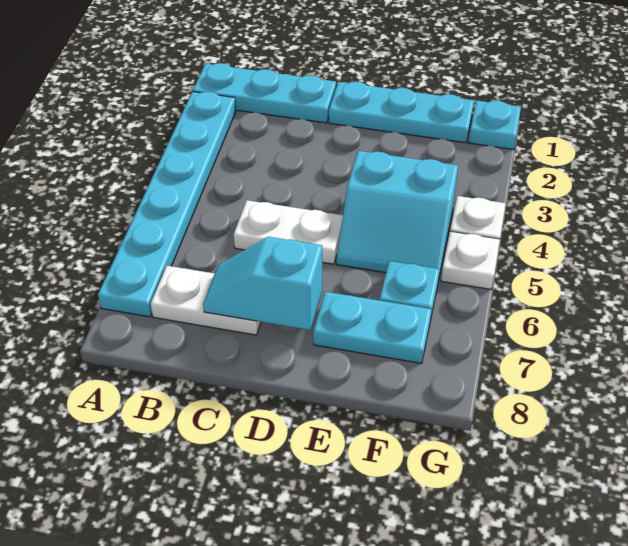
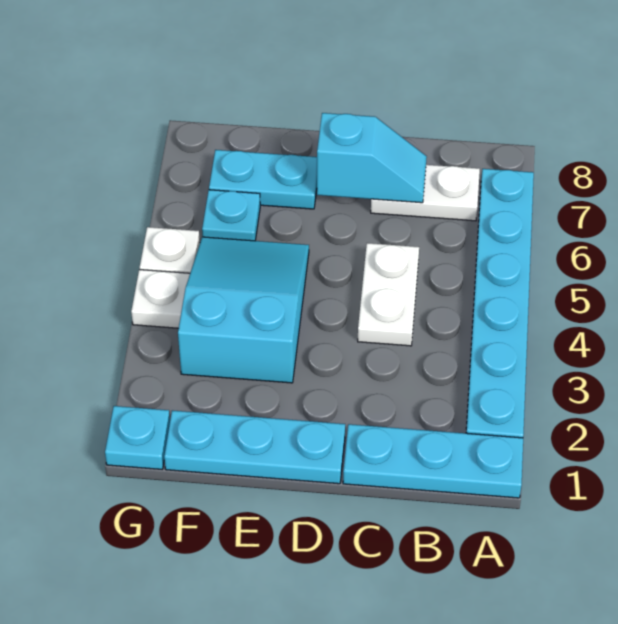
white 1x2 plate [234,200,343,264] -> white 1x2 plate turned to [358,243,419,346]
cyan 2x2 slope [337,151,458,281] -> cyan 2x3 slope [178,237,309,383]

